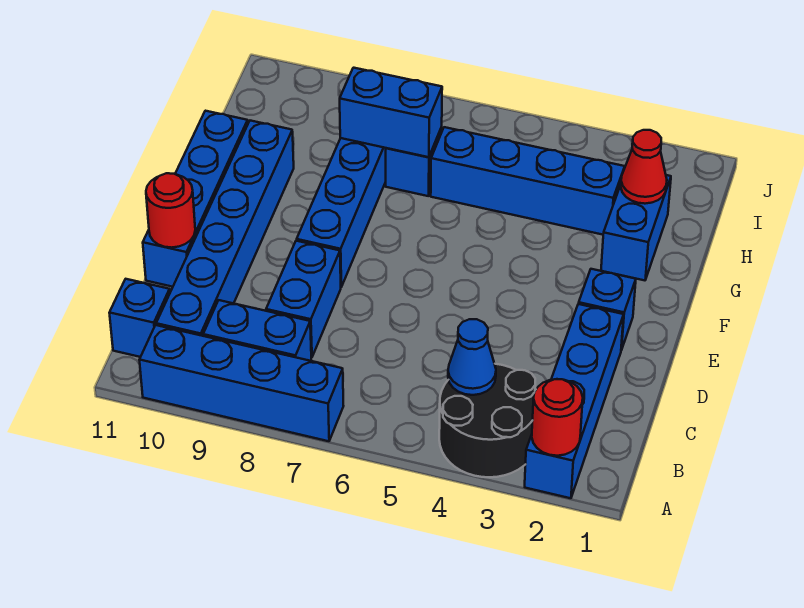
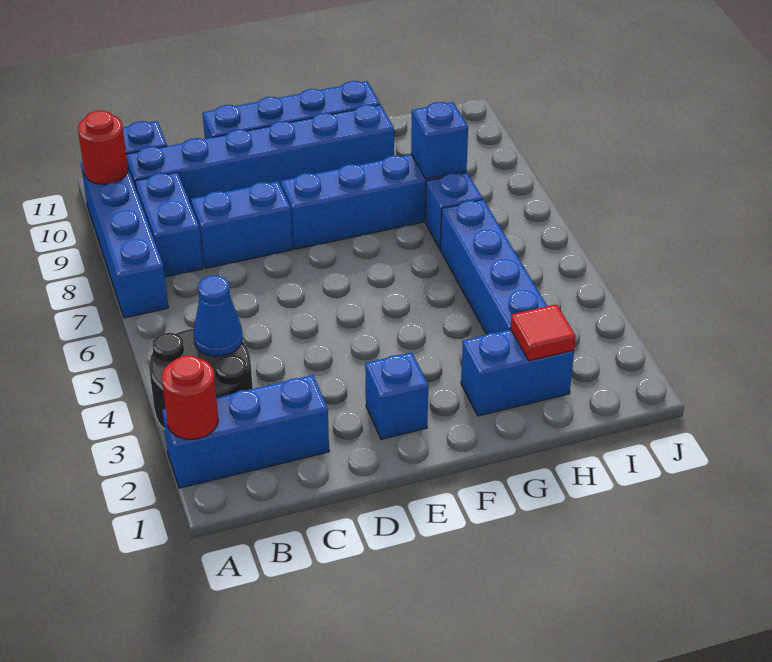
blue 1x4 brick [525,304,624,498] -> blue 1x3 brick [162,375,329,488]
red 1x1 round brick [146,173,195,248] -> red 1x1 round brick moved to [78,110,128,184]
red 1x1 cone [621,130,667,204] -> red 1x1 tile [511,304,576,361]
blue 1x2 brick [340,68,442,157] -> blue 1x1 brick [411,102,468,179]

